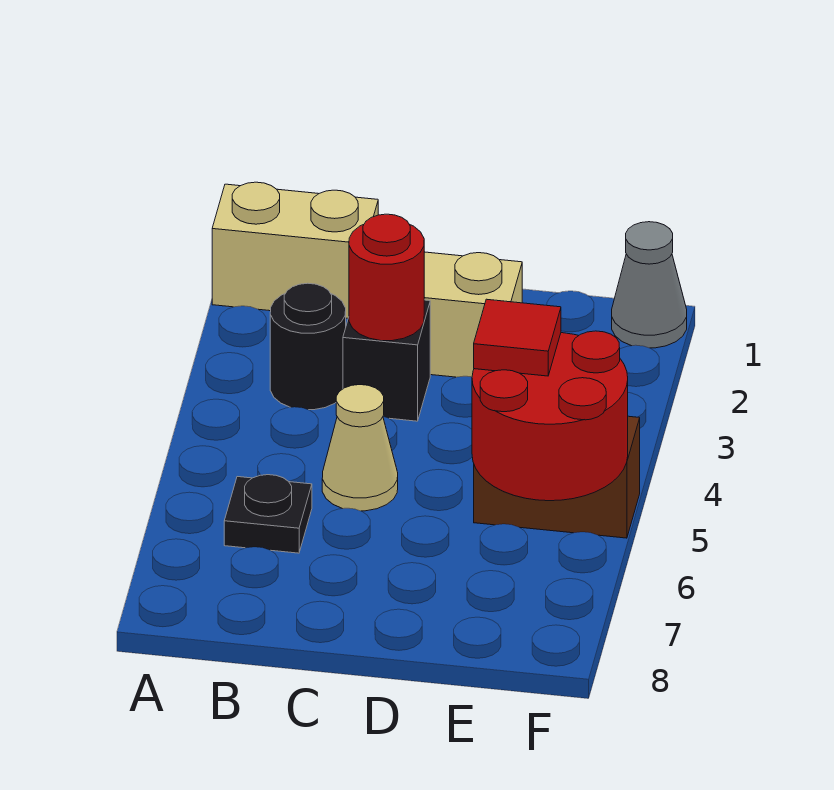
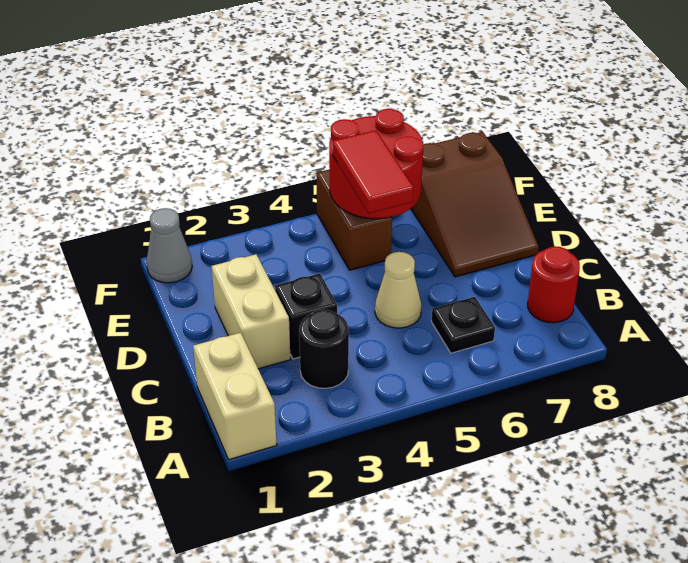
red 1x1 round brick [349,214,424,341] -> red 1x1 round brick moved to [528,246,580,323]
none -> brown 2x3 slope [411,132,539,277]
red 1x1 tile [474,299,561,376] -> red 1x2 tile [333,130,414,213]

